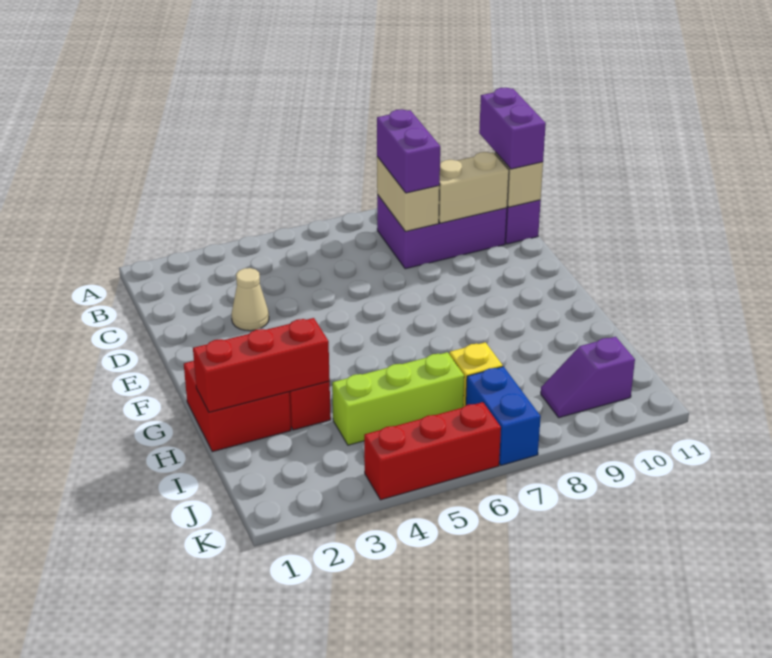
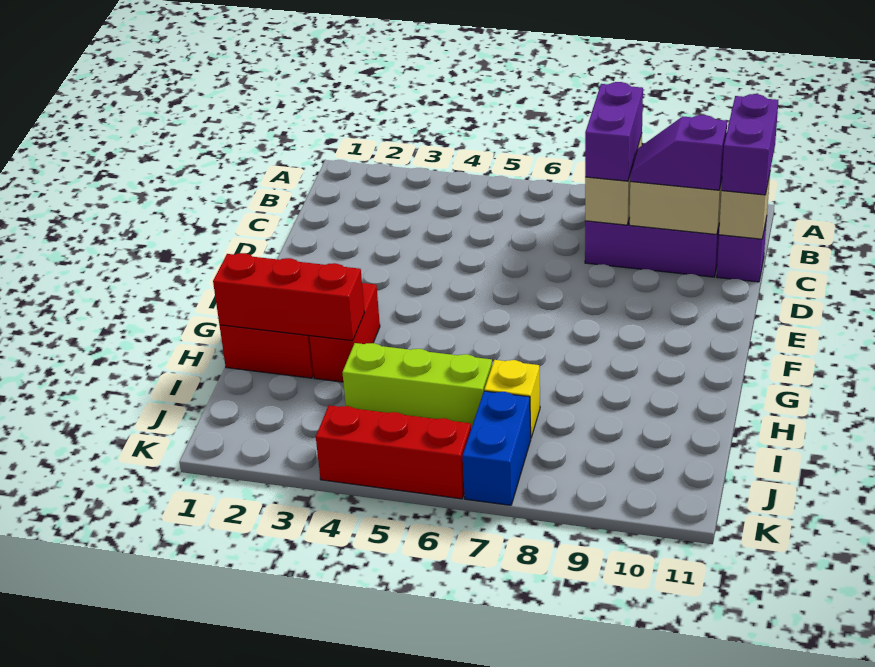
tan 1x1 cone [231,268,269,331] -> none
purple 1x2 slope [541,337,635,418] -> purple 1x2 slope moved to [630,115,727,190]

